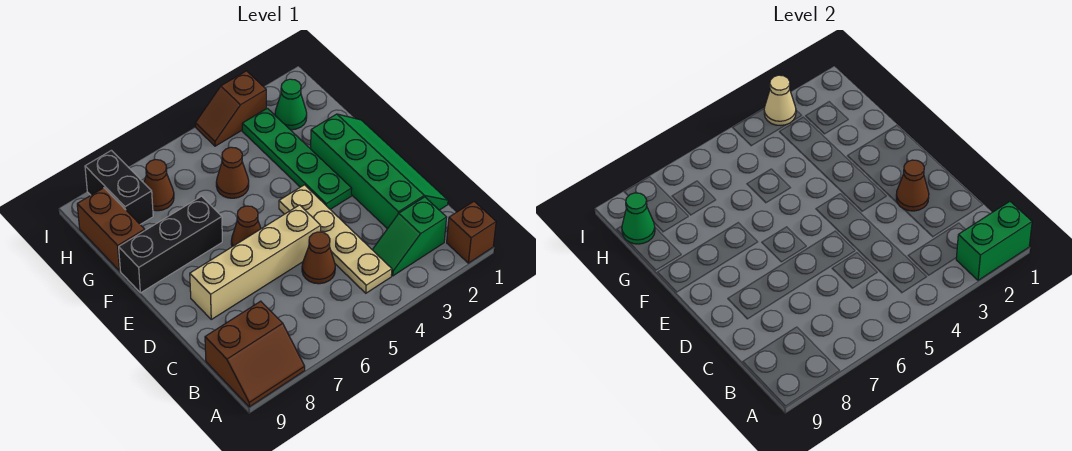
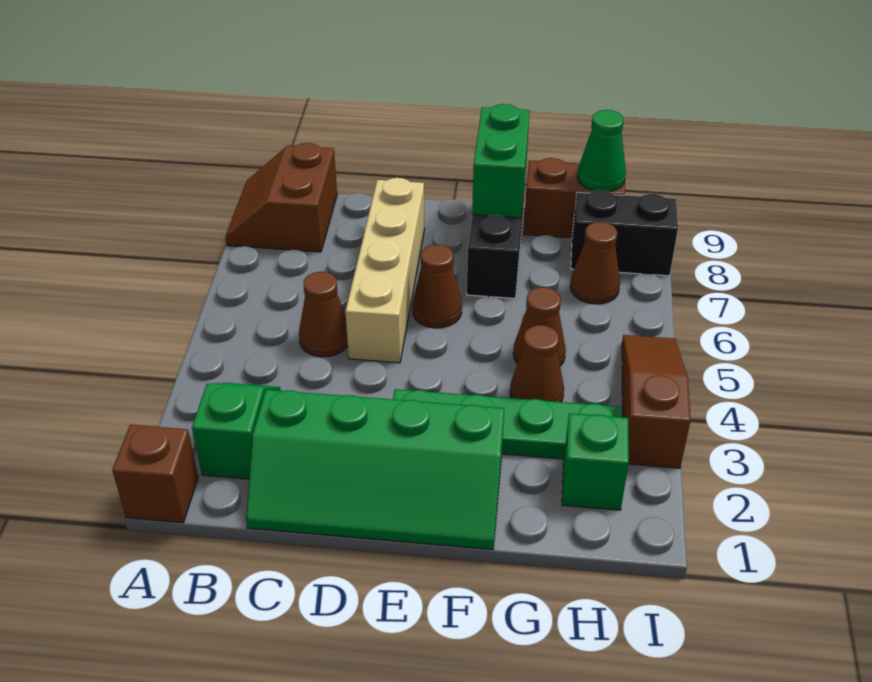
green 1x2 brick [956,201,1032,280] -> green 1x2 brick moved to [472,104,530,218]
tan 1x4 plate [279,185,392,293] -> none
brown 1x1 cone [896,160,929,211] -> brown 1x1 cone moved to [510,325,564,402]
green 1x1 cone [275,79,307,130] -> green 1x1 brick [562,413,629,510]
brown 1x2 slope [195,71,266,146] -> brown 1x3 slope [622,335,691,468]
tan 1x1 cone [764,75,796,126] -> none

